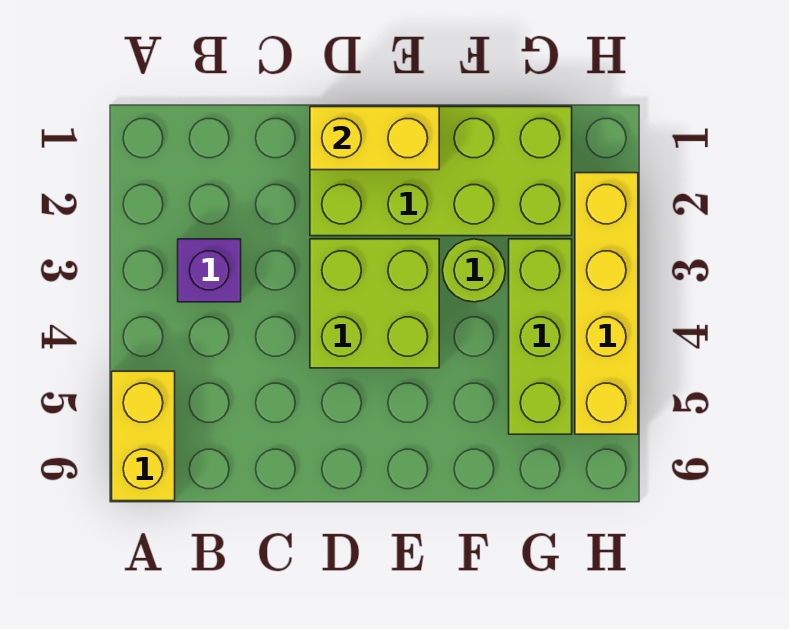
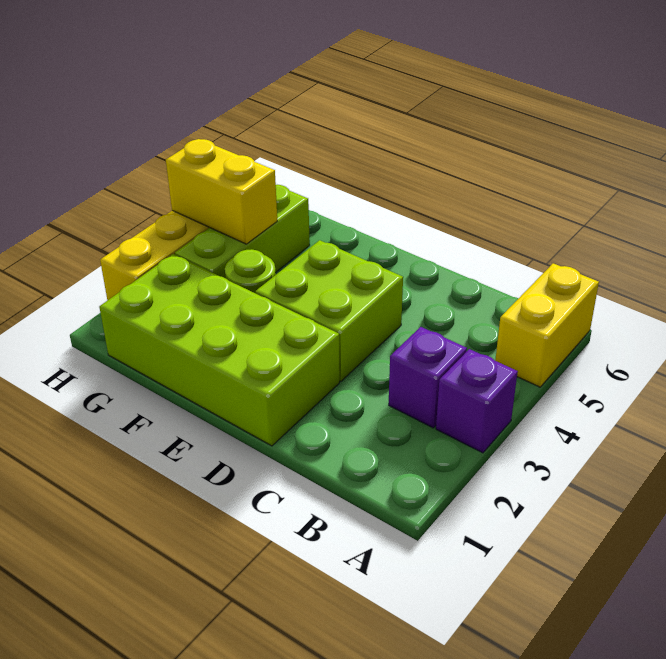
none -> purple 1x1 brick [436,349,518,453]
yellow 1x2 brick [310,107,439,170] -> yellow 1x2 brick moved to [166,139,277,244]

